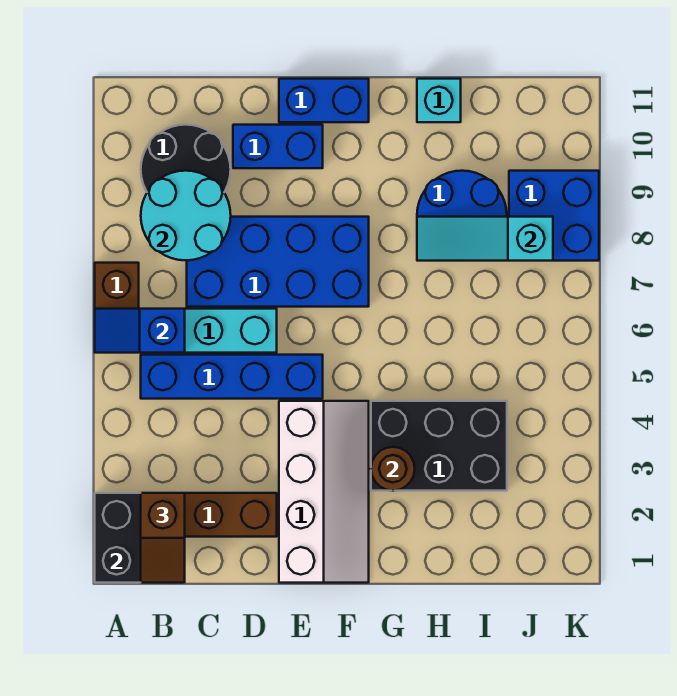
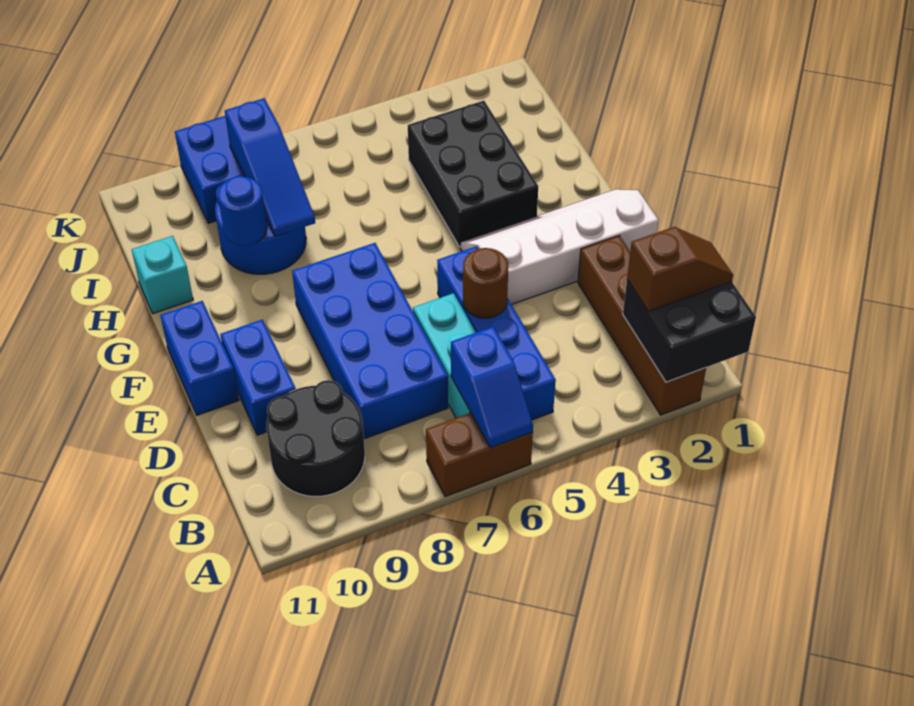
cyan 2x2 round brick [141,171,231,260] -> none
brown 1x1 round brick [371,447,415,491] -> brown 1x1 round brick moved to [463,248,508,318]
cyan 1x3 slope [417,217,553,261] -> blue 1x3 slope [225,98,315,237]
none -> blue 1x1 round brick [218,176,267,245]

